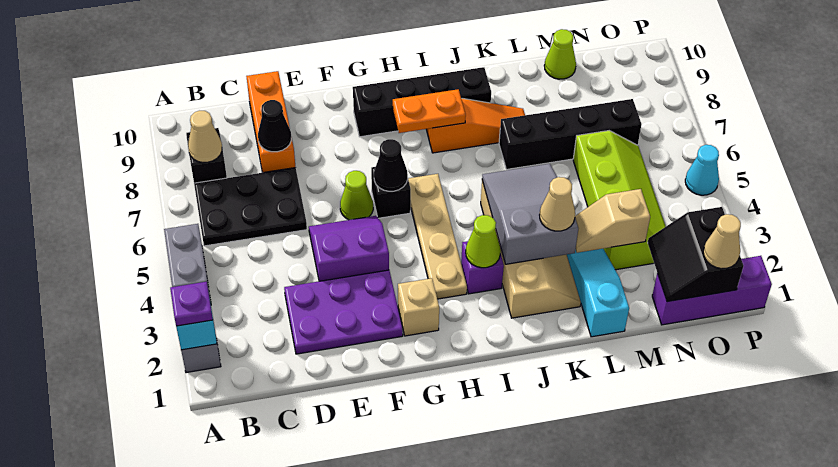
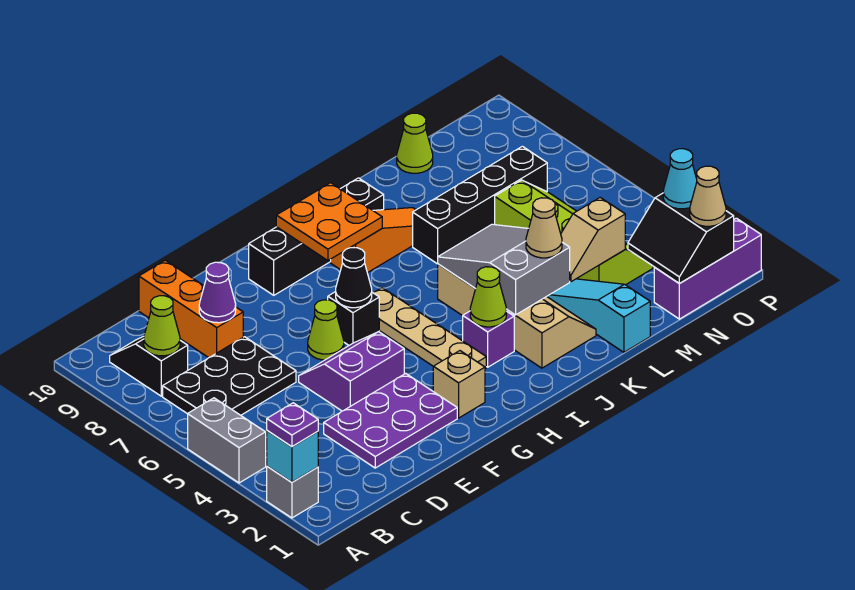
tan 1x1 cone [188,111,222,163] -> lime 1x1 cone [144,296,180,356]
black 1x1 cone [258,100,291,152] -> purple 1x1 cone [199,262,236,323]
orange 1x2 plate [393,89,466,133] -> orange 2x2 plate [276,183,382,261]
cyan 1x1 cone [685,145,719,195] -> cyan 1x1 cone moved to [663,149,697,209]

